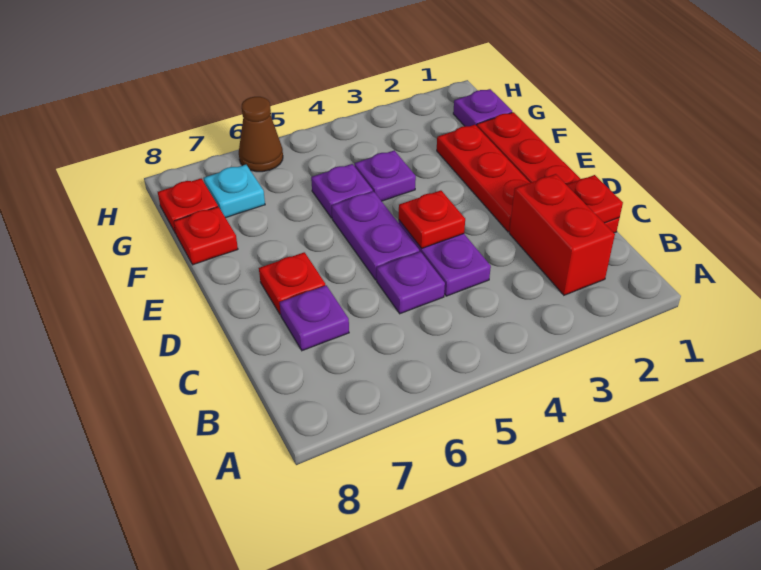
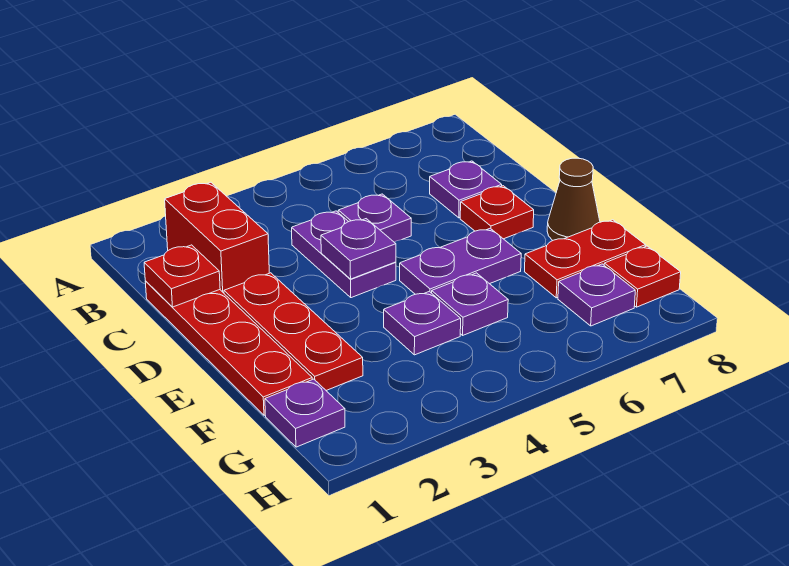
red 1x1 plate [399,190,465,248] -> purple 1x1 plate [321,219,396,279]
purple 1x2 plate [332,191,419,280] -> purple 1x2 plate turned to [400,228,521,294]
red 1x1 plate [174,207,238,265] -> red 1x2 plate [525,220,645,298]
cyan 1x1 plate [204,165,265,218] -> purple 1x1 plate [558,264,635,326]
brown 1x1 cone [239,97,283,172] -> brown 1x1 cone moved to [547,158,600,240]

